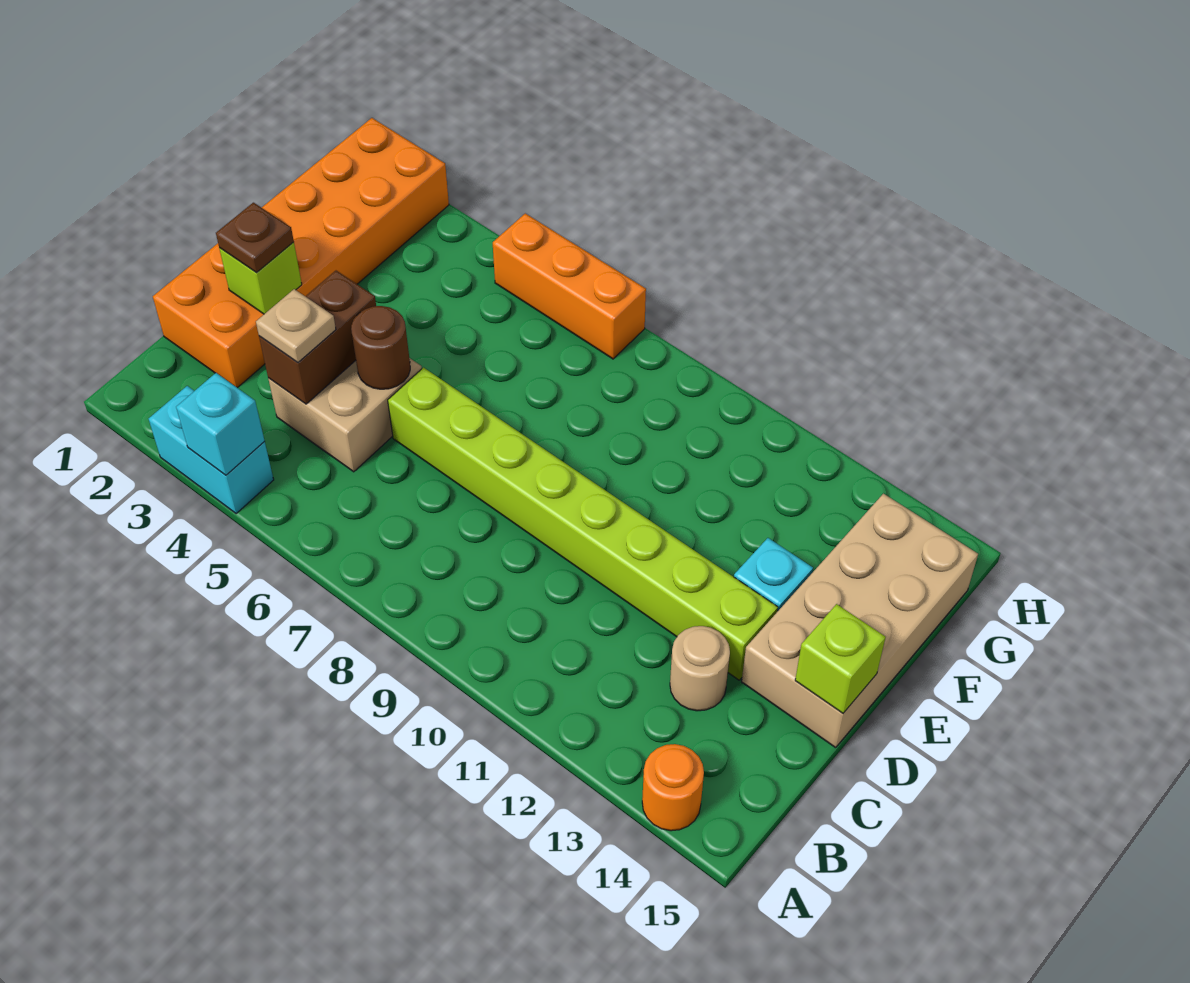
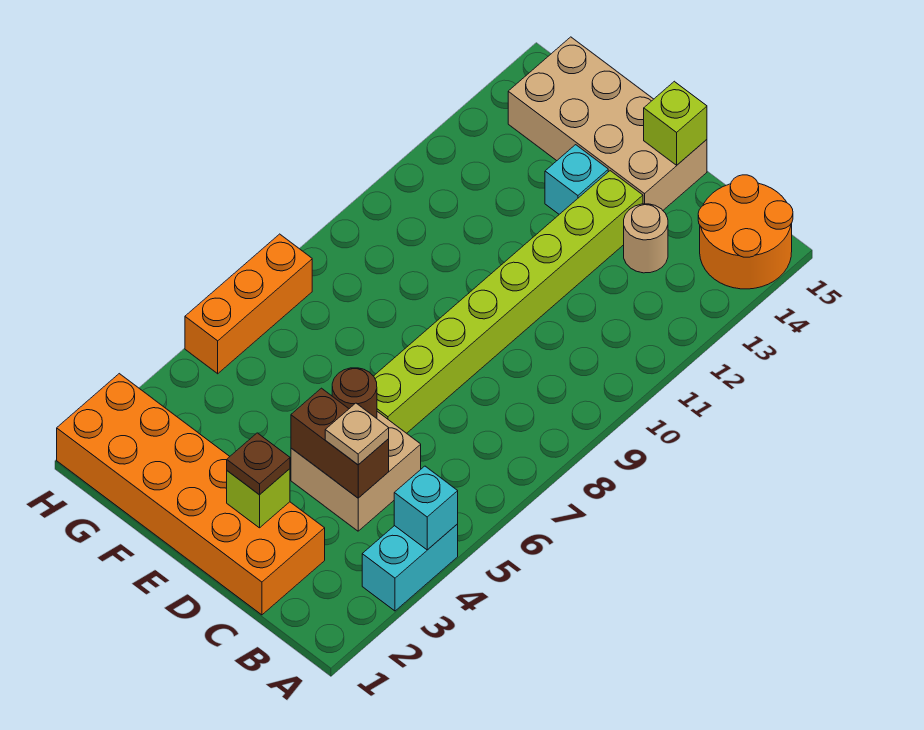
orange 1x1 round brick [642,744,704,831] -> orange 2x2 round brick [698,175,793,289]

